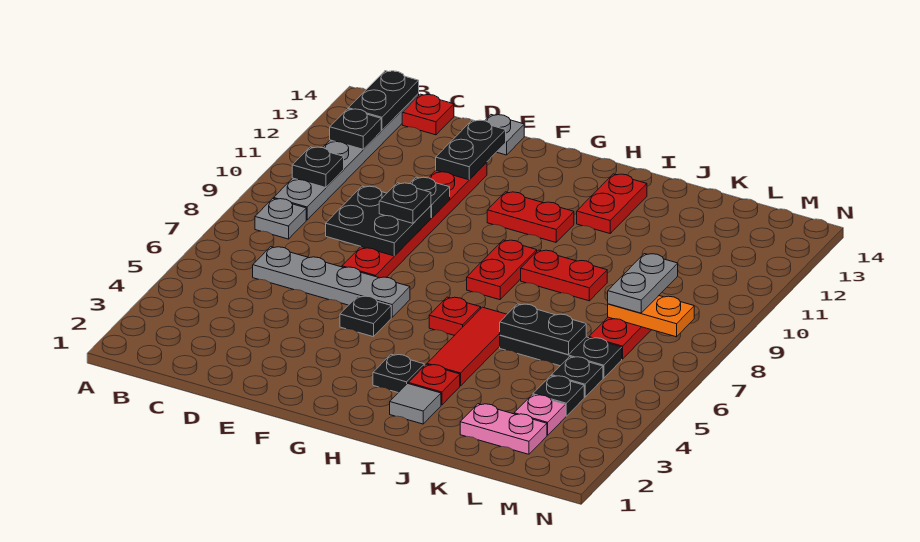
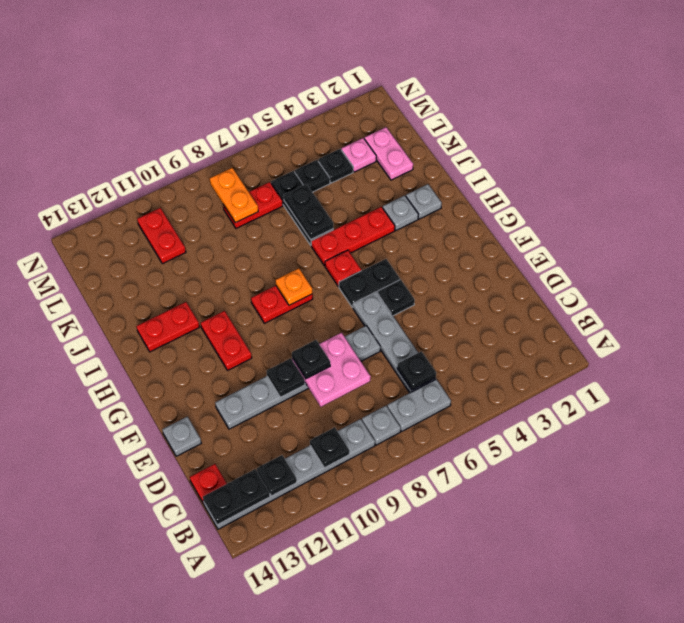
black 2x2 plate [326,186,431,256] -> pink 2x2 plate [292,333,371,407]
red 1x6 plate [342,162,487,278] -> grey 1x6 plate [215,326,380,429]
black 1x2 plate [436,120,506,180] -> black 1x2 plate moved to [339,259,400,308]
black 1x1 plate [373,354,424,393] -> black 1x1 plate moved to [397,351,436,390]
none -> orange 1x1 plate [275,268,313,305]
grey 1x1 tile [390,384,441,424] -> grey 1x1 plate [406,184,442,219]
red 1x1 plate [408,364,460,405] -> grey 1x1 plate [383,195,418,230]
red 1x3 tile [427,307,507,386] -> red 1x3 plate [311,207,395,266]
red 1x2 plate [521,250,607,301] -> red 1x2 plate moved to [137,208,186,264]
grey 1x2 plate [608,254,678,313] -> grey 1x2 plate moved to [387,379,451,431]

